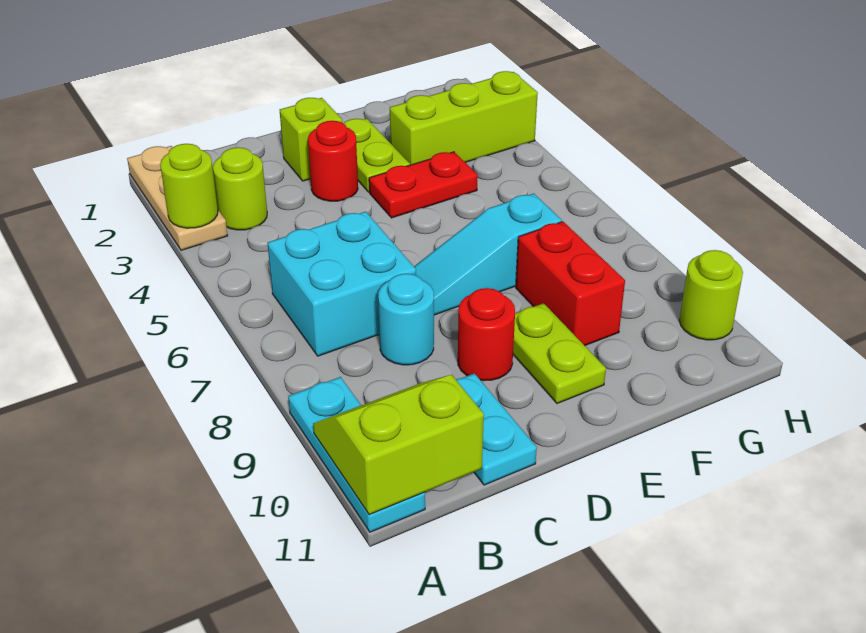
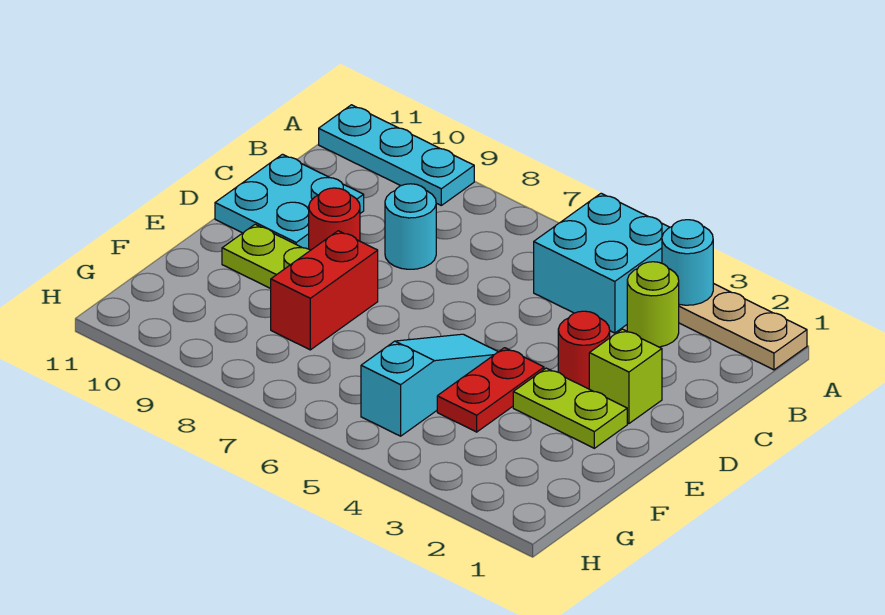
lime 1x1 round brick [160,144,218,228] -> cyan 1x1 round brick [662,220,713,305]
lime 2x2 slope [313,375,484,515] -> none
cyan 2x2 brick [268,212,416,356] -> cyan 2x2 brick moved to [534,193,670,333]
cyan 1x2 plate [456,373,537,485] -> cyan 2x2 plate [215,154,364,249]
cyan 1x3 slope [414,194,562,315] -> cyan 1x3 slope moved to [361,334,498,436]
lime 1x3 brick [390,71,538,165] -> none
red 1x2 brick [516,222,625,346] -> red 1x2 brick turned to [271,231,378,350]
lime 1x1 round brick [679,250,743,340] -> none

